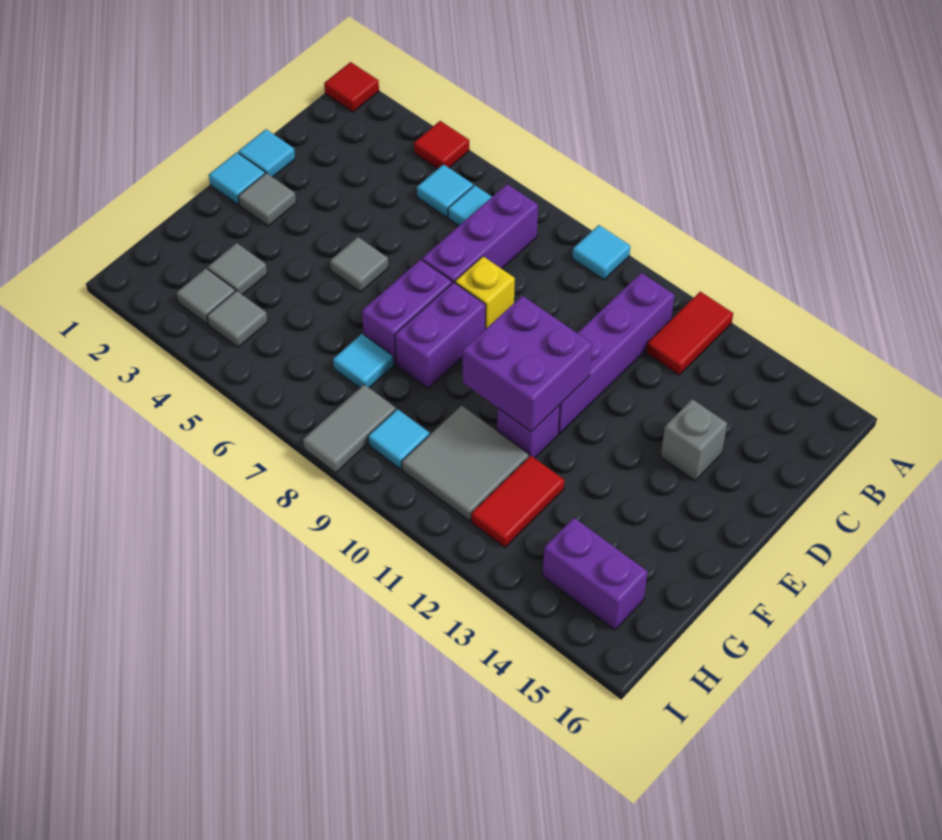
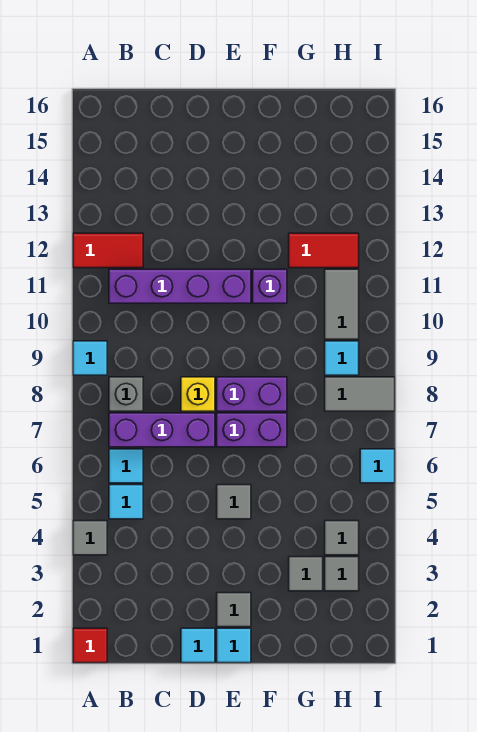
red 1x1 tile [414,121,469,169] -> grey 1x1 tile [73,521,107,555]
grey 1x1 brick [661,399,727,481] -> grey 1x1 brick moved to [109,377,143,411]
purple 2x2 brick [463,296,592,432] -> none
cyan 1x1 tile [333,334,394,388] -> cyan 1x1 tile moved to [360,449,395,483]
grey 2x2 tile [402,406,529,521] -> grey 1x2 tile [325,269,359,339]
purple 1x2 brick [543,518,648,630] -> none

